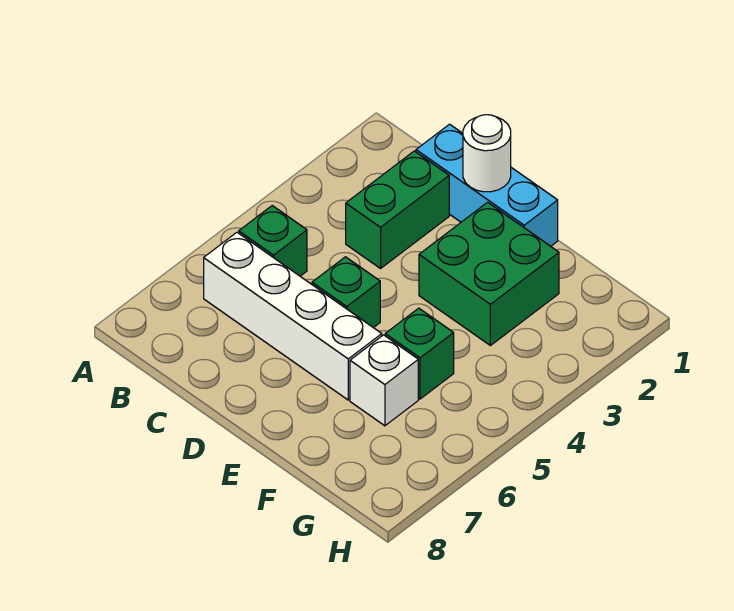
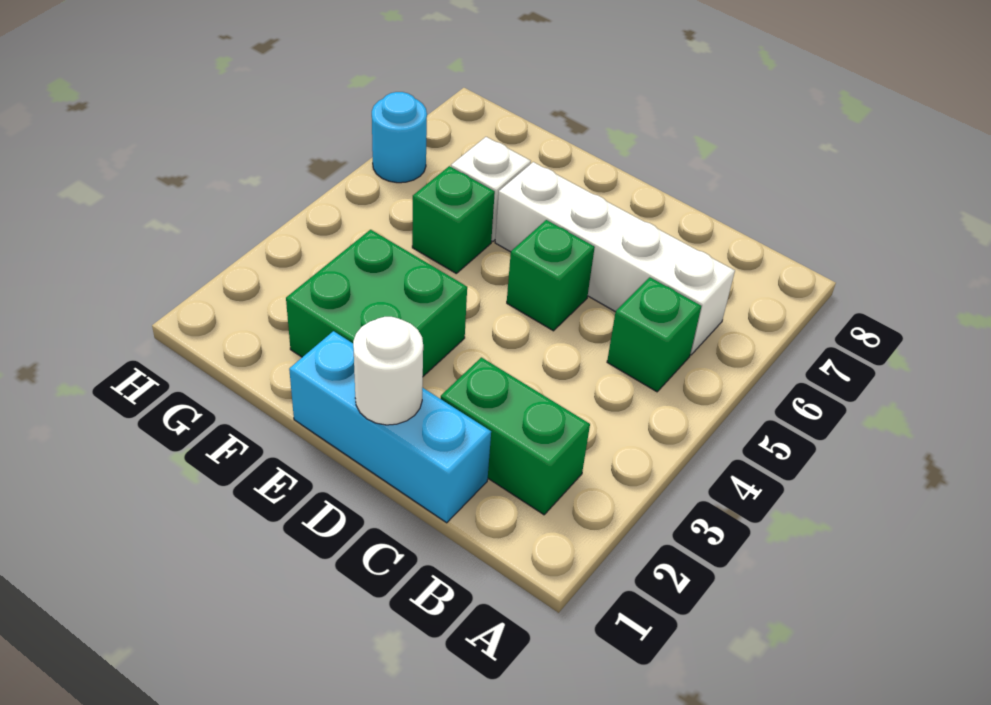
green 1x2 brick [346,151,449,268] -> green 1x2 brick turned to [441,357,590,515]
none -> cyan 1x1 round brick [372,92,427,183]

